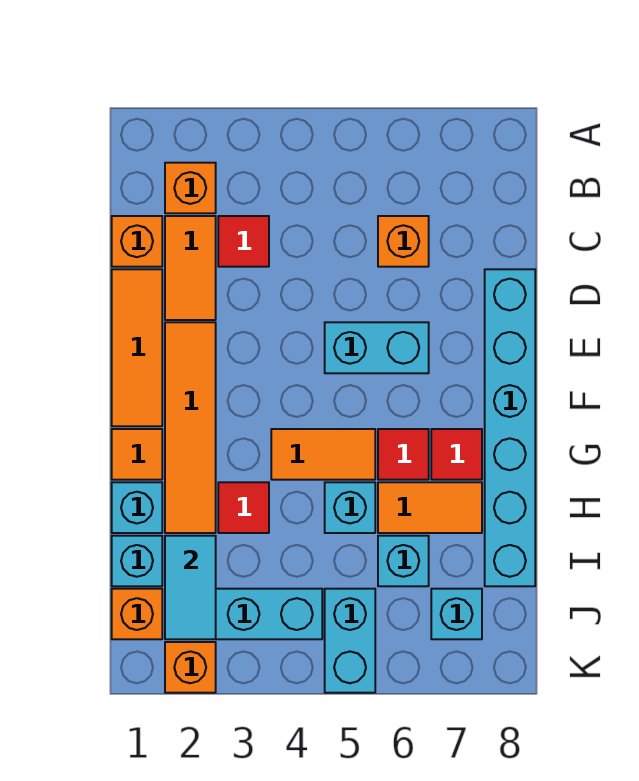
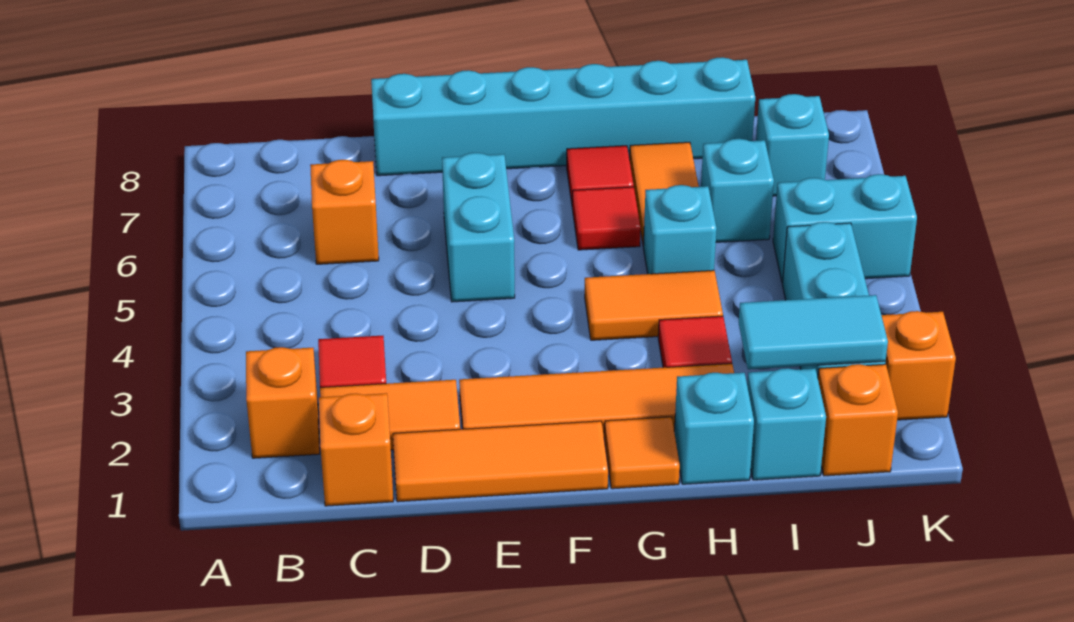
orange 1x2 tile [271,429,375,480] -> orange 1x2 tile turned to [585,270,723,340]

